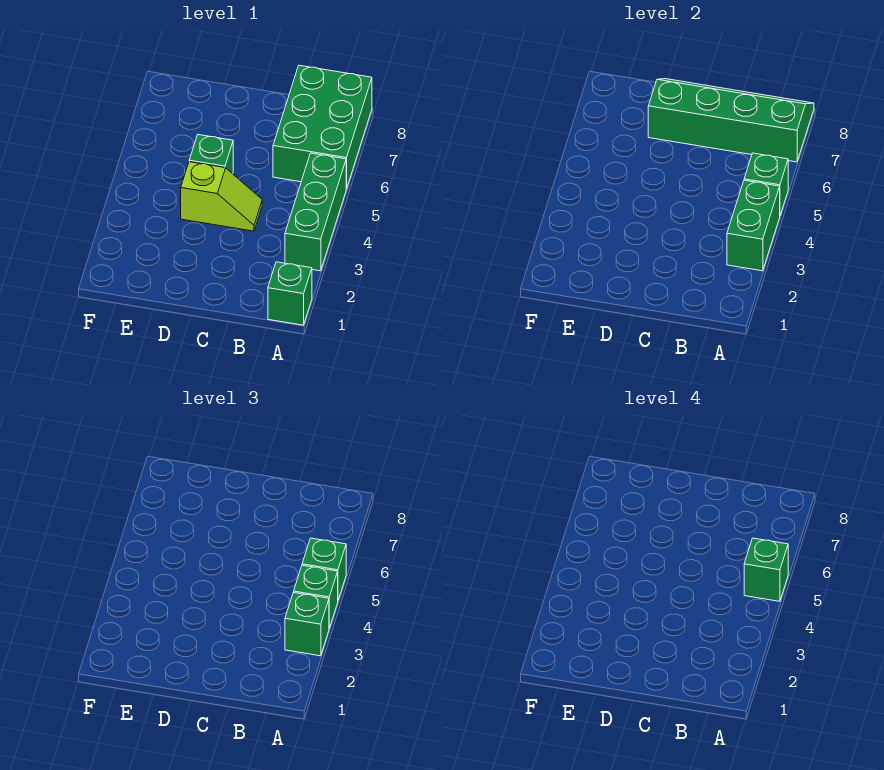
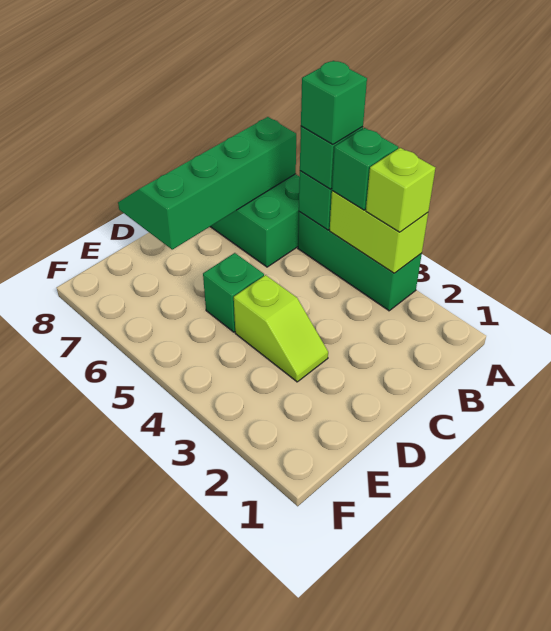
green 1x1 brick [268,262,312,325] -> none
green 1x2 brick [727,180,780,271] -> lime 1x2 brick [330,191,428,273]
green 1x1 brick [285,593,329,656] -> lime 1x1 brick [366,148,435,232]
lime 1x2 slope [181,162,262,231] -> lime 1x2 slope turned to [234,275,328,382]

